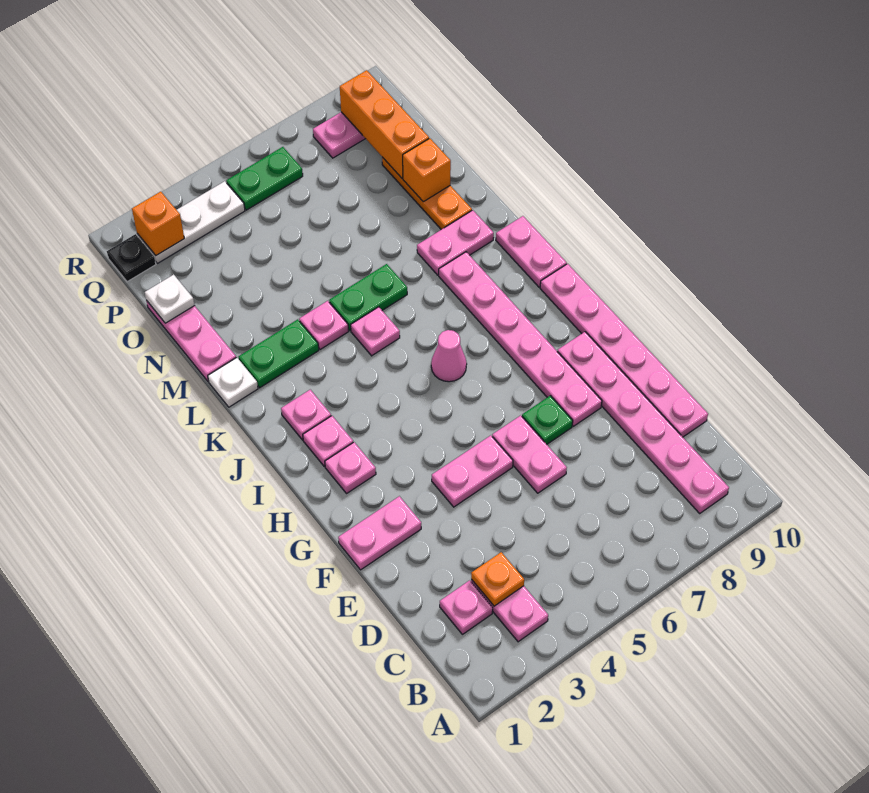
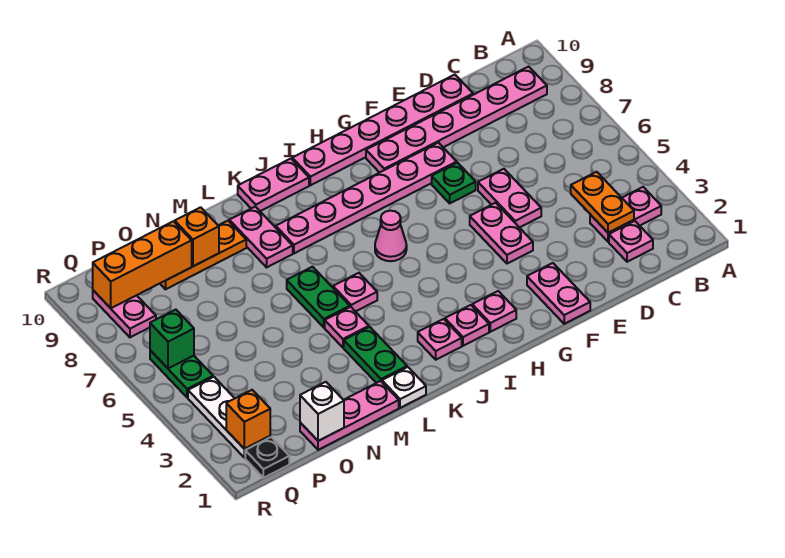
orange 1x1 plate [471,552,524,606] -> orange 1x2 plate [571,172,634,233]
pink 1x2 plate [492,415,567,493] -> pink 1x2 plate turned to [478,169,541,228]
white 1x1 plate [145,275,194,323] -> white 1x1 brick [300,382,344,441]
none -> green 1x1 brick [150,310,194,368]

